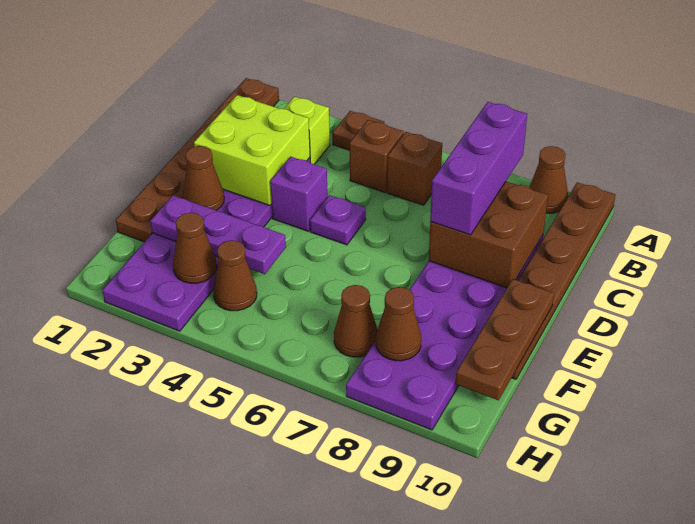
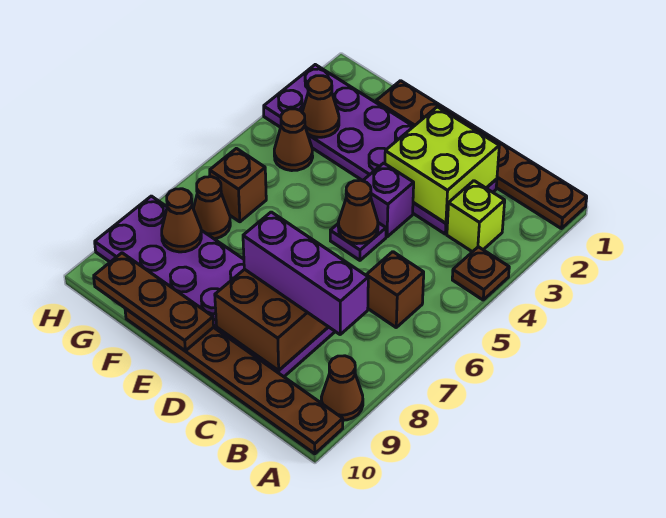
brown 1x1 brick [350,120,404,193] -> brown 1x1 brick moved to [210,148,266,222]
brown 1x1 cone [183,146,224,210] -> brown 1x1 cone moved to [338,180,378,244]
purple 1x3 plate [150,195,286,274] -> none

